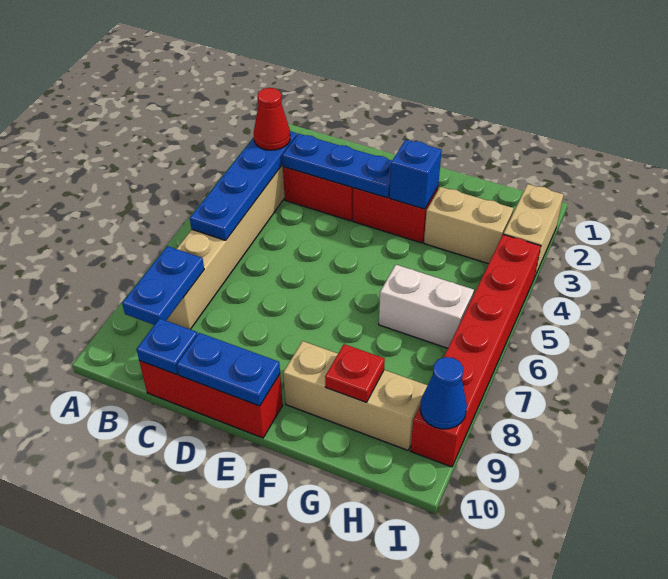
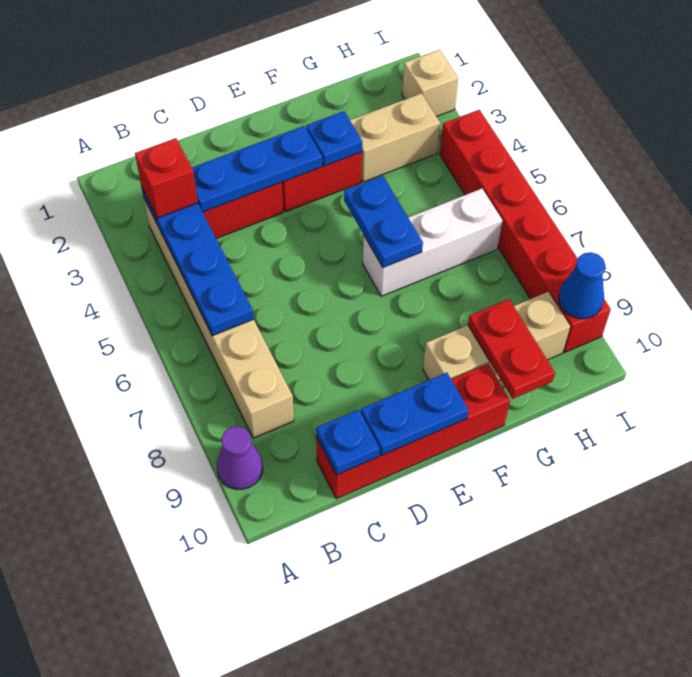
none -> purple 1x1 cone [217,426,263,489]
red 1x1 cone [254,88,290,150] -> red 1x1 brick [135,138,198,218]
blue 1x2 plate [122,246,204,325] -> blue 1x2 plate moved to [344,176,423,268]
red 1x3 brick [139,361,283,438] -> red 1x4 brick [316,364,510,499]
blue 1x1 brick [390,140,442,209] -> blue 1x1 plate [306,111,362,166]
white 1x2 brick [379,265,474,348] -> white 1x3 brick [363,189,502,296]
red 1x1 plate [325,344,385,402] -> red 1x2 plate [468,299,555,399]
tan 1x2 brick [504,184,564,278] -> tan 1x1 brick [402,50,458,116]

